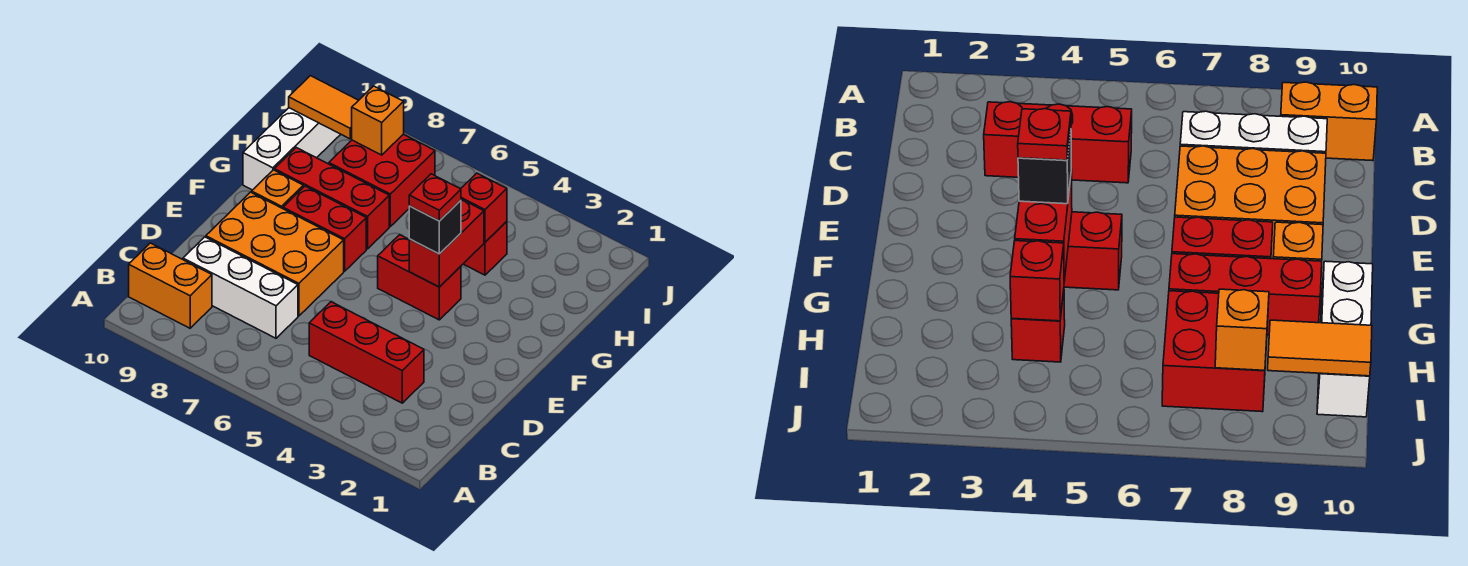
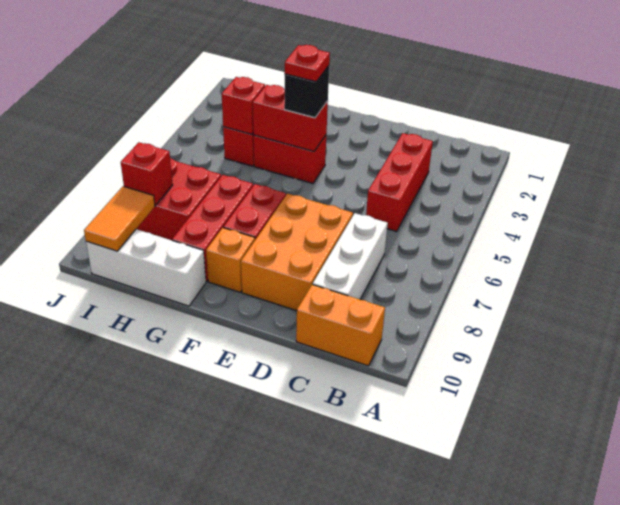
orange 1x2 brick [129,243,212,328] -> orange 1x2 brick turned to [296,284,385,366]
red 1x2 brick [378,235,461,320] -> red 1x2 brick turned to [253,135,326,183]
orange 1x1 brick [352,86,404,155] -> red 1x1 brick [121,142,173,205]

